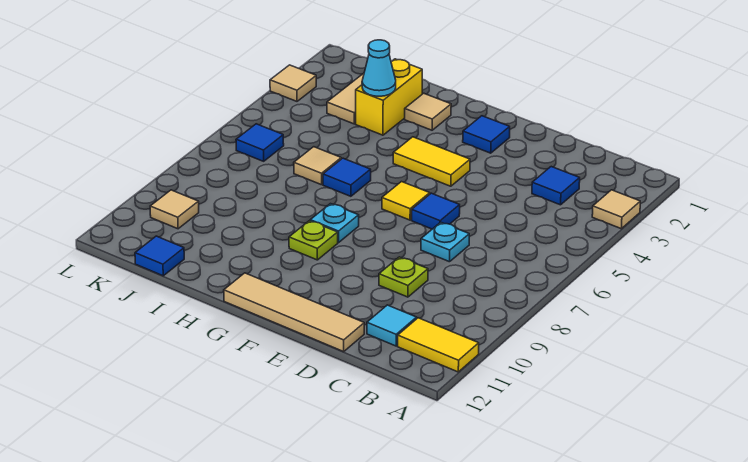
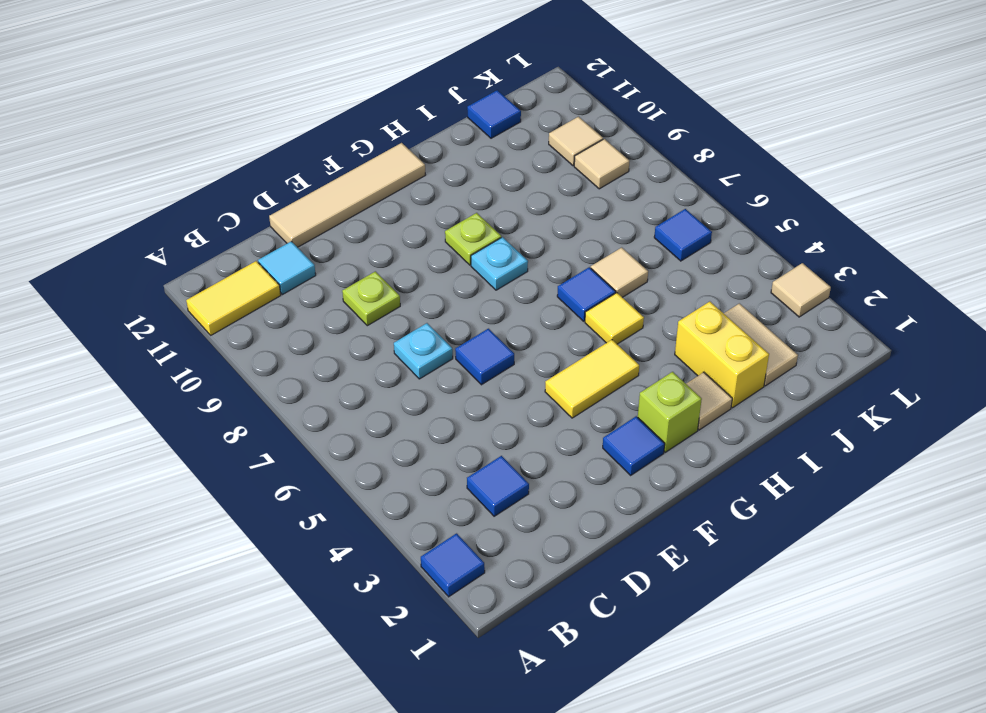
none -> blue 1x1 tile [421,533,485,597]
tan 1x1 tile [592,190,640,229] -> tan 1x1 tile moved to [574,139,630,189]
yellow 1x1 tile [382,182,430,220] -> yellow 1x1 tile moved to [585,293,644,344]
none -> lime 1x1 brick [638,372,702,452]
cyan 1x1 cone [362,40,396,96] -> none

